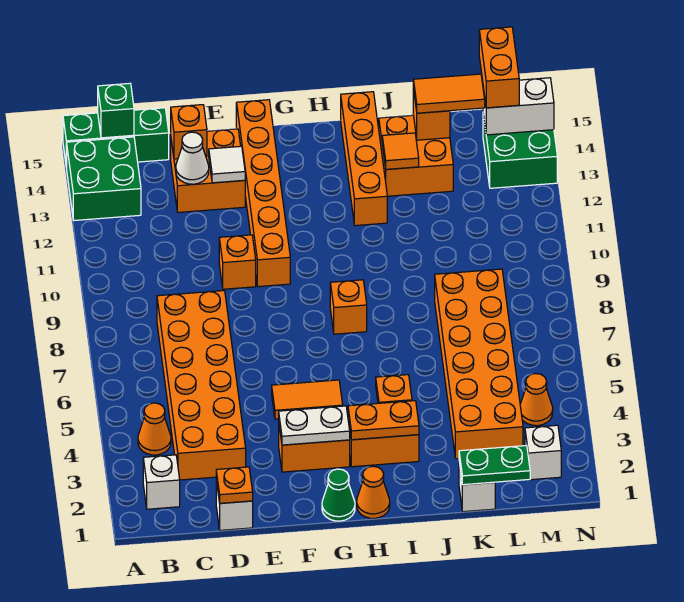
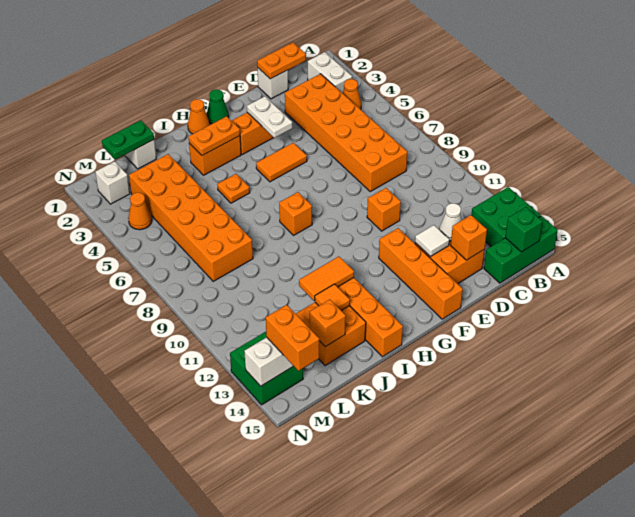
white 1x1 brick [143,455,180,509] -> white 1x2 brick [308,52,352,93]
orange 1x1 plate [216,467,253,503] -> orange 1x2 plate [257,42,306,79]
white 1x2 plate [279,406,350,445] -> white 1x2 plate turned to [247,96,292,138]
orange 1x6 brick [236,100,290,287] -> orange 1x4 brick [379,228,463,319]
orange 1x2 tile [413,74,485,113] -> orange 1x2 tile moved to [299,256,354,301]

